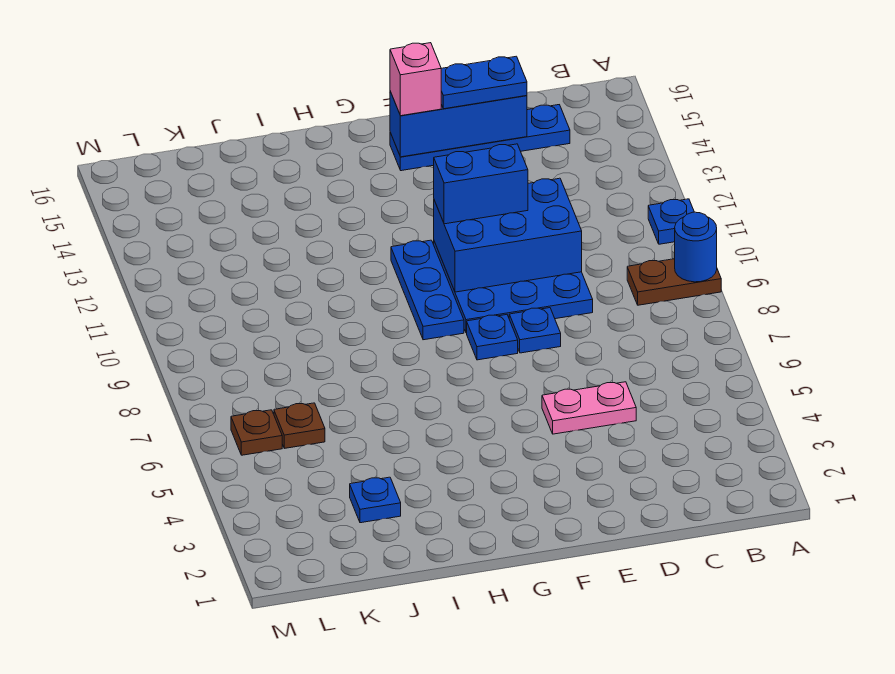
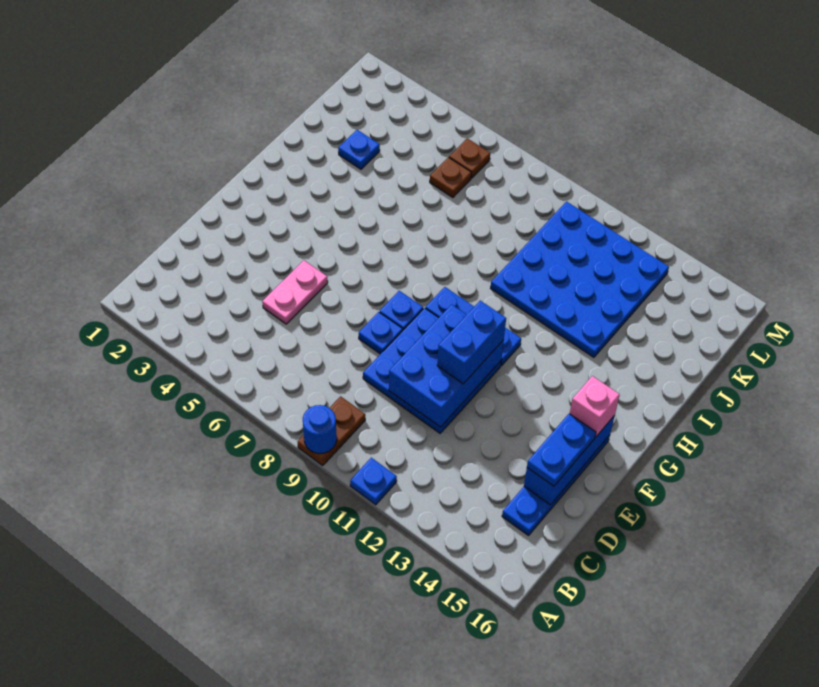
none -> blue 4x4 plate [491,202,669,357]

